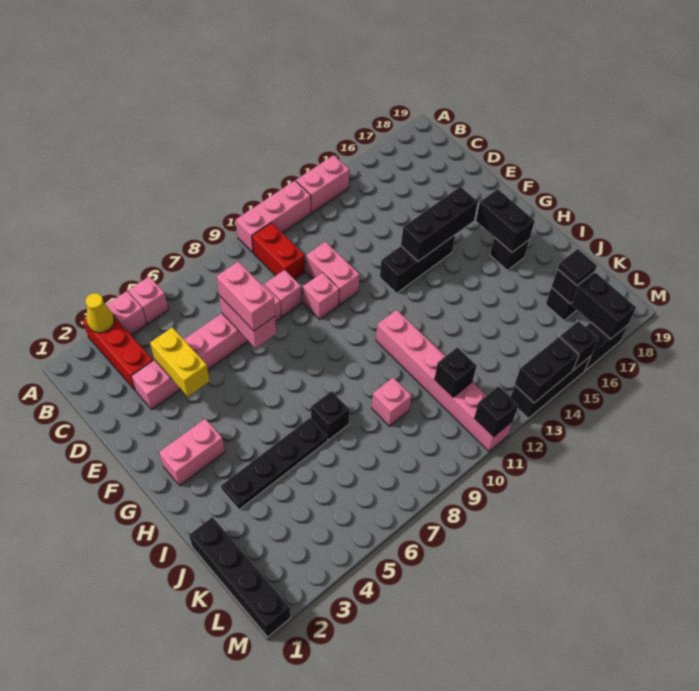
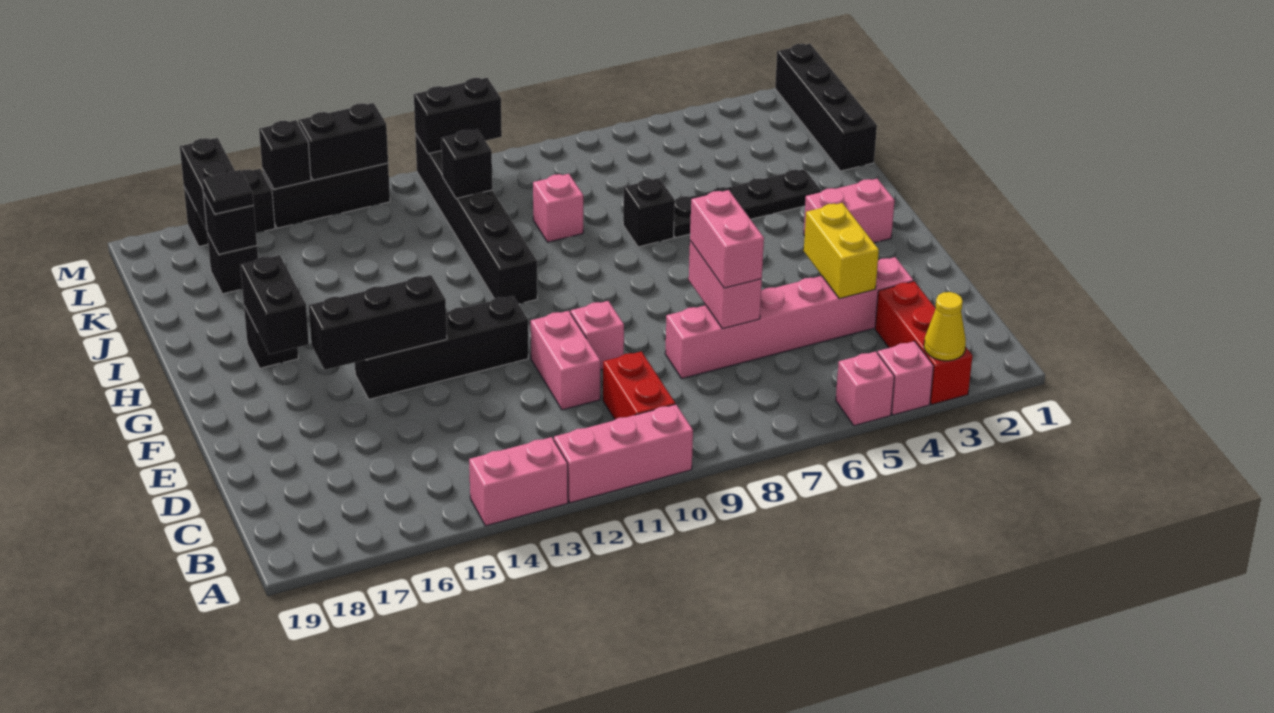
pink 1x1 brick [265,270,301,317] -> none
black 1x3 brick [380,235,455,293] -> black 1x4 brick [355,296,528,399]
pink 1x6 brick [376,310,513,451] -> black 1x6 brick [415,134,537,304]
black 1x1 brick [474,386,518,437] -> black 1x2 brick [414,78,502,154]

